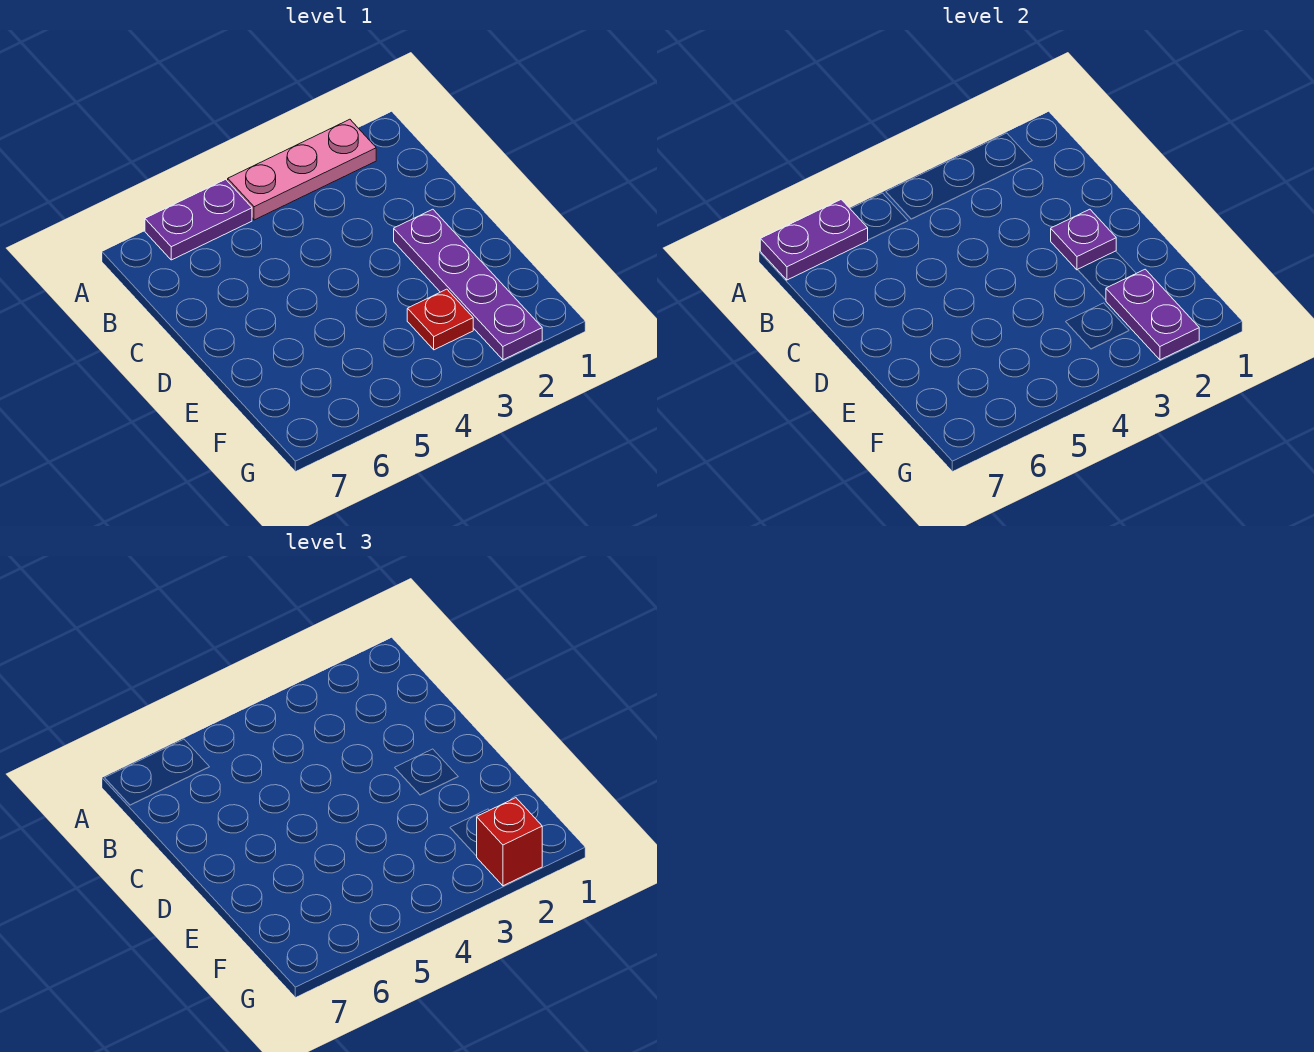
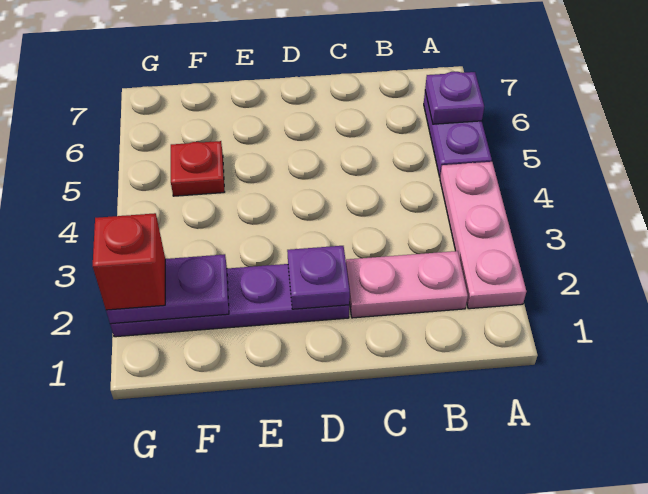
purple 1x2 plate [760,199,868,280] -> purple 1x1 plate [425,72,484,124]
none -> pink 1x2 plate [346,251,468,318]
red 1x1 plate [407,289,473,350] -> red 1x1 plate moved to [171,141,224,196]

